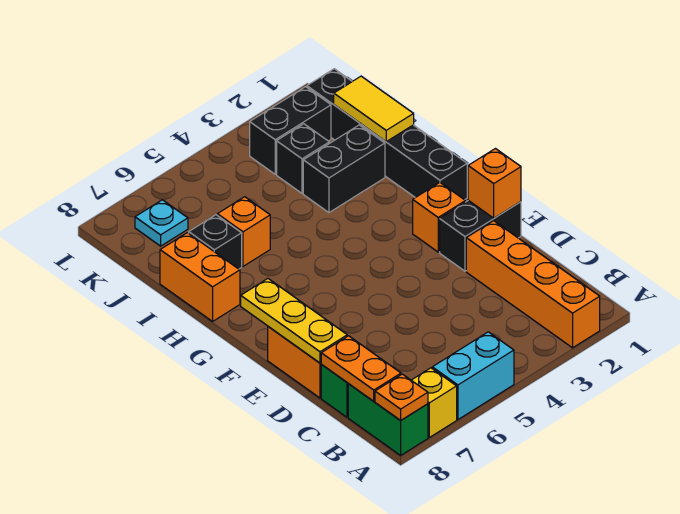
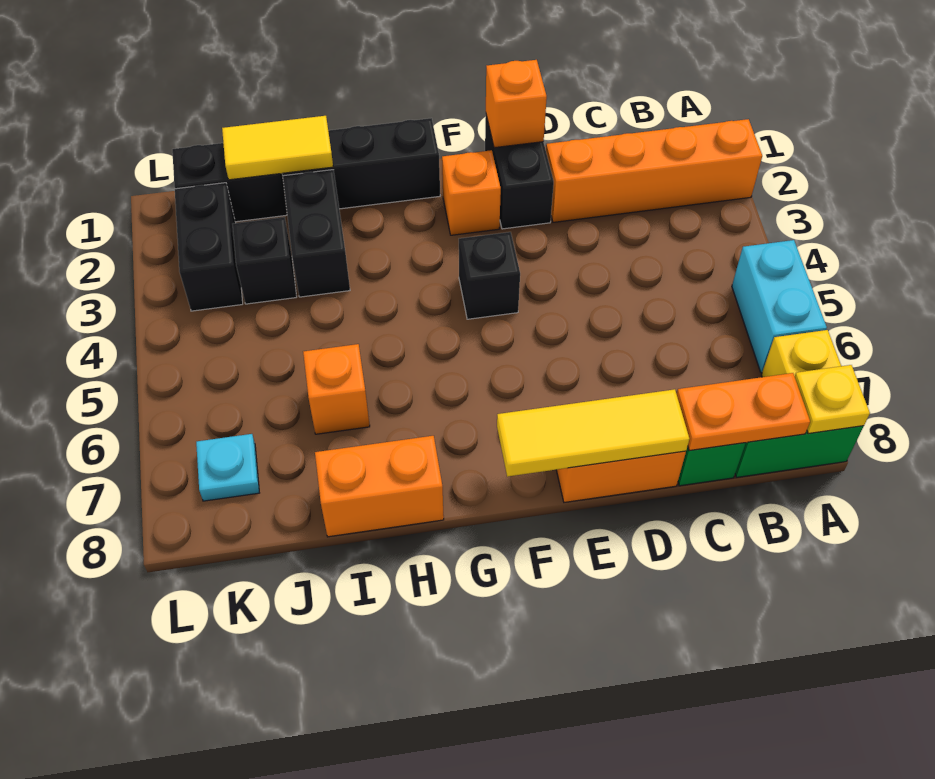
orange 1x1 plate [375,374,428,421] -> yellow 1x1 plate [795,365,870,434]
yellow 1x3 plate [241,279,347,363] -> yellow 1x3 tile [497,389,689,477]
black 1x1 brick [189,215,242,269] -> black 1x1 brick moved to [459,232,520,319]

